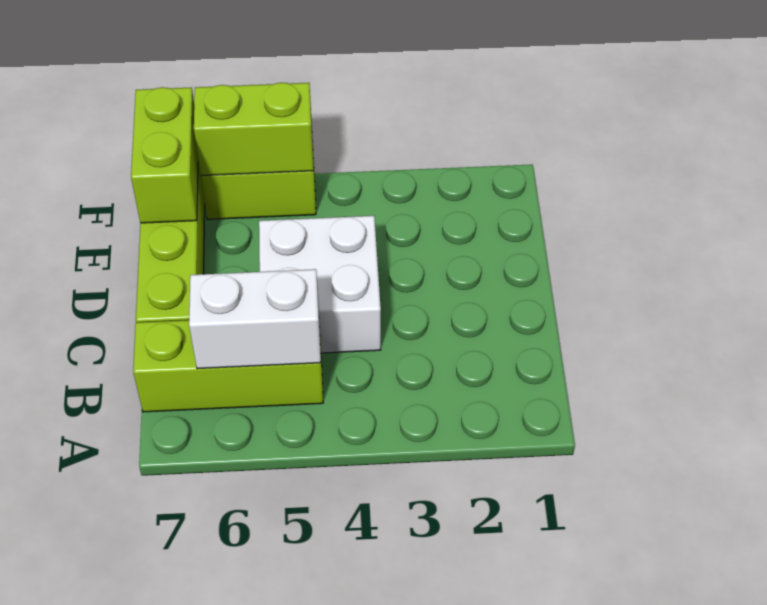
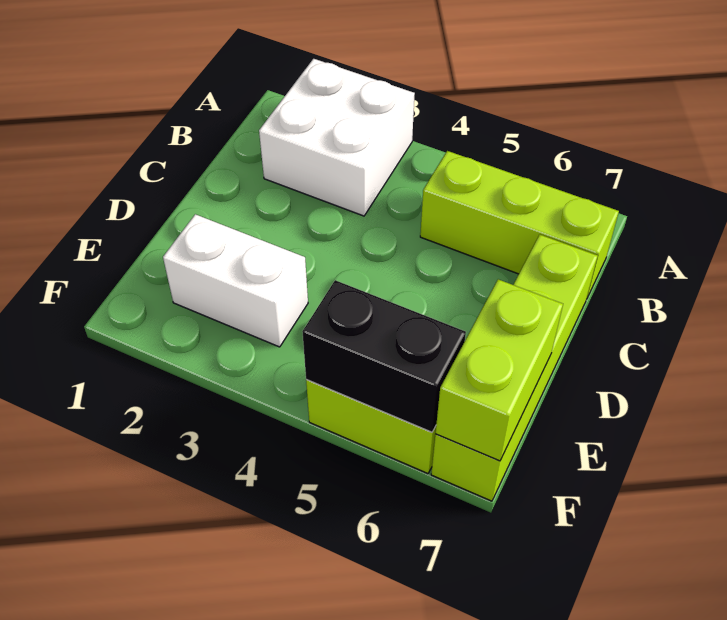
white 1x2 brick [189,269,321,369] -> white 1x2 brick moved to [163,214,308,347]
white 2x2 brick [259,216,381,353] -> white 2x2 brick moved to [259,59,415,216]
lime 1x2 brick [194,83,314,176] -> black 1x2 brick [302,280,466,432]

